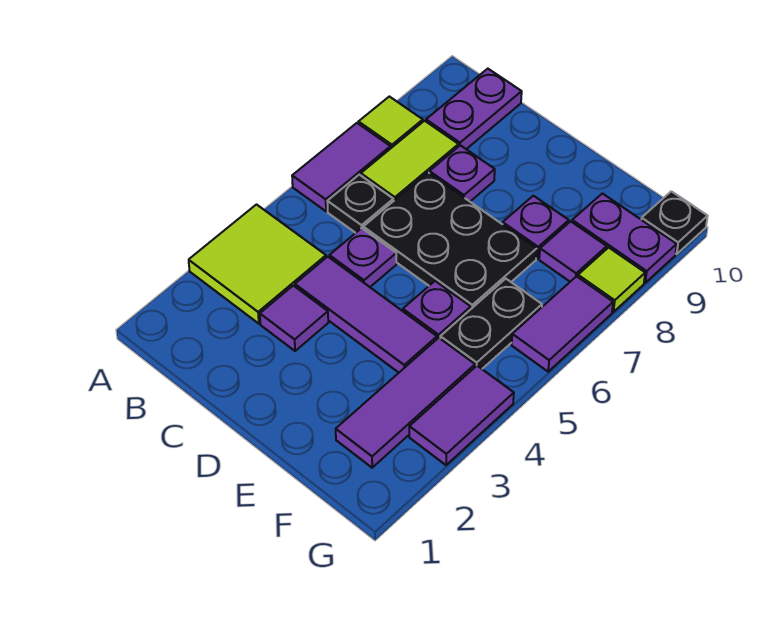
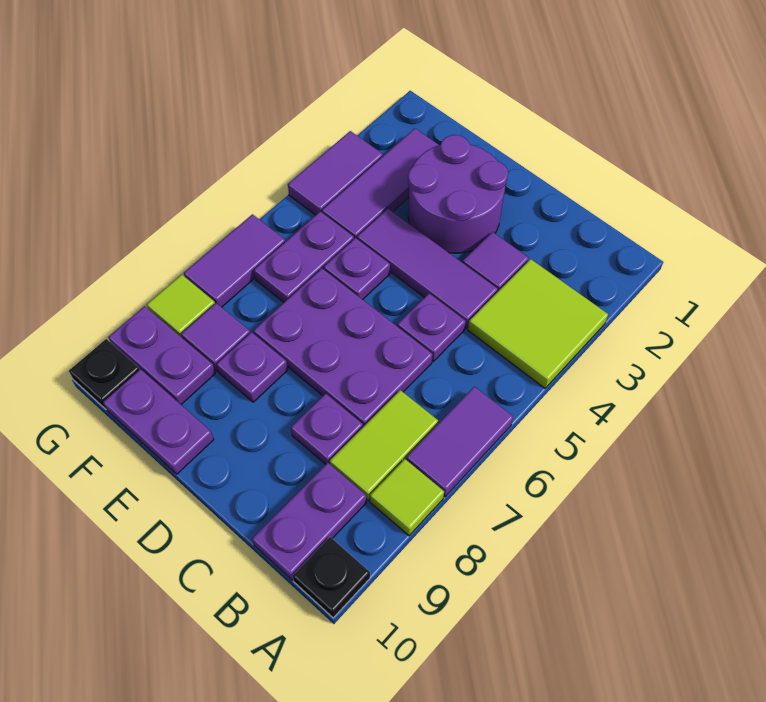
black 1x1 plate [327,175,393,233] -> black 1x1 plate moved to [293,537,370,618]
black 2x3 plate [363,173,537,309] -> purple 2x3 plate [253,269,433,427]
none -> purple 2x2 round brick [408,135,508,253]
none -> purple 1x2 plate [103,369,214,474]
black 1x2 plate [440,279,542,369] -> purple 1x2 plate [254,211,354,302]

